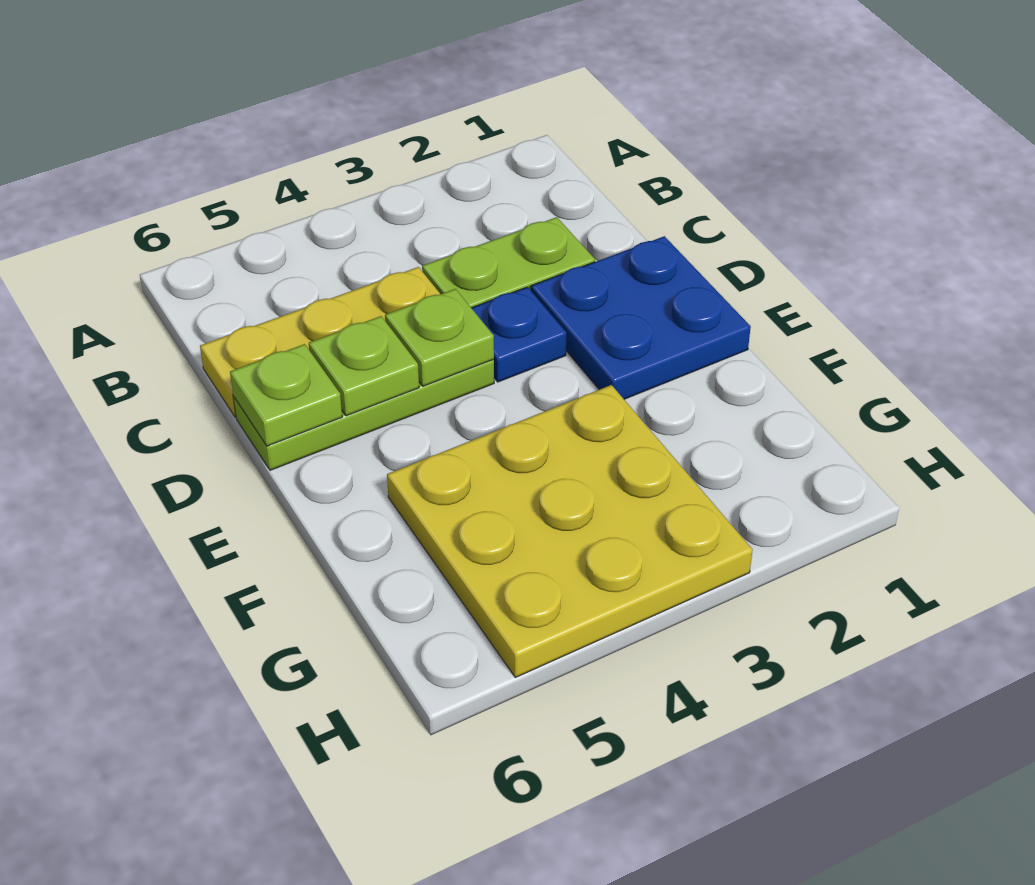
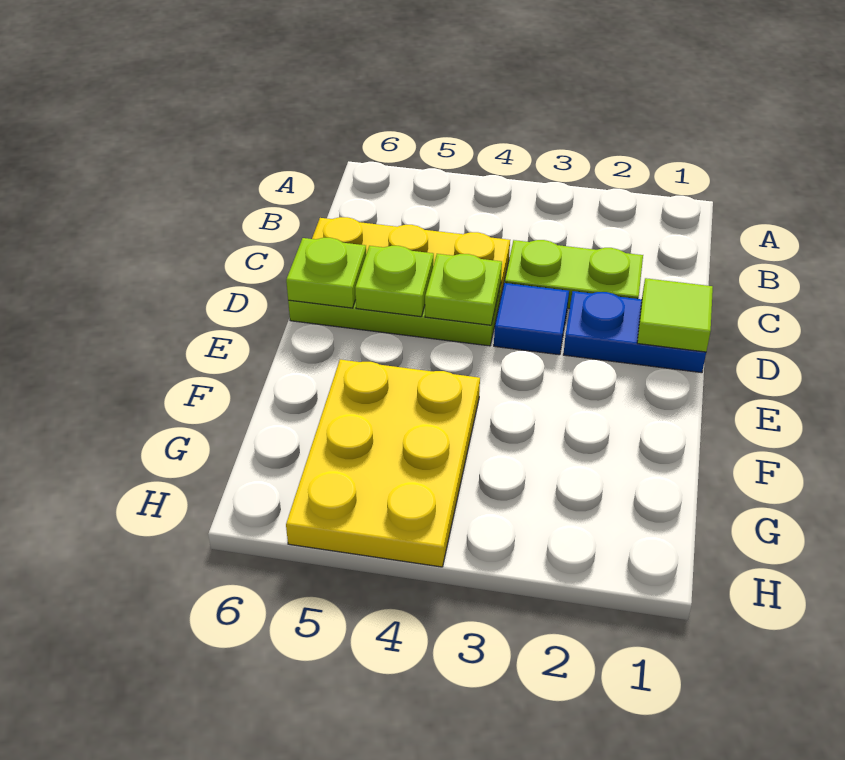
blue 2x2 plate [531,236,751,399] -> blue 1x2 plate [563,291,706,373]
none -> lime 1x1 tile [637,278,713,352]
blue 1x1 plate [472,287,566,382] -> blue 1x1 tile [494,283,569,355]
yellow 3x3 plate [387,385,753,678] -> yellow 2x3 plate [286,360,480,567]

